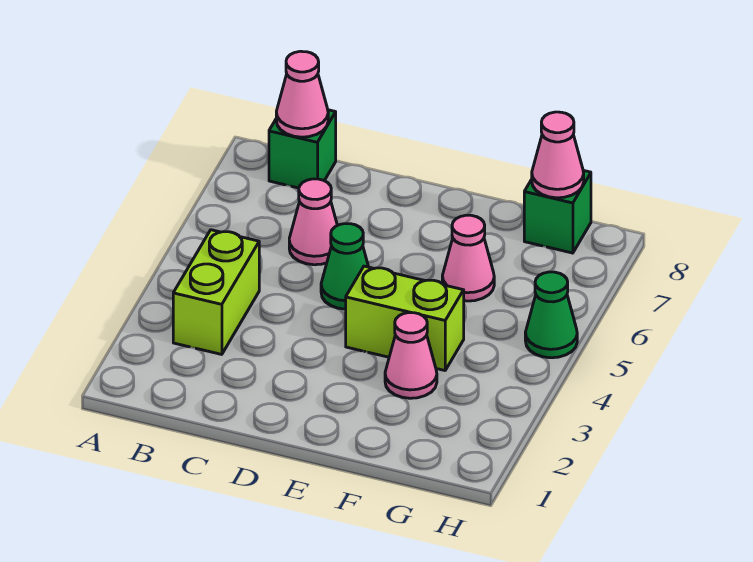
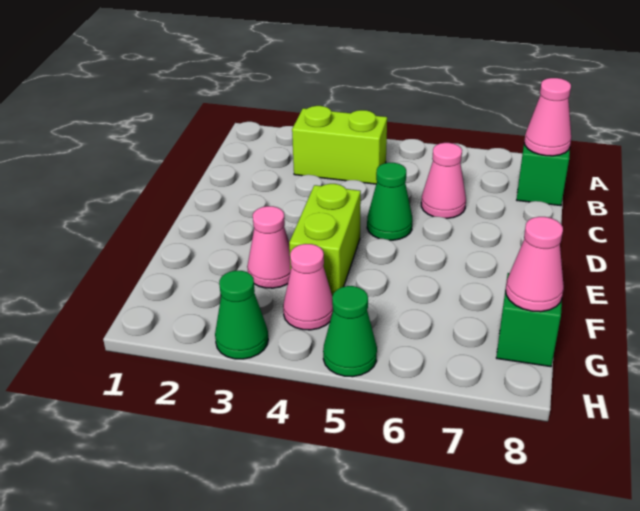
pink 1x1 cone [442,215,494,301] -> pink 1x1 cone moved to [283,244,333,330]
none -> green 1x1 cone [215,271,268,359]

